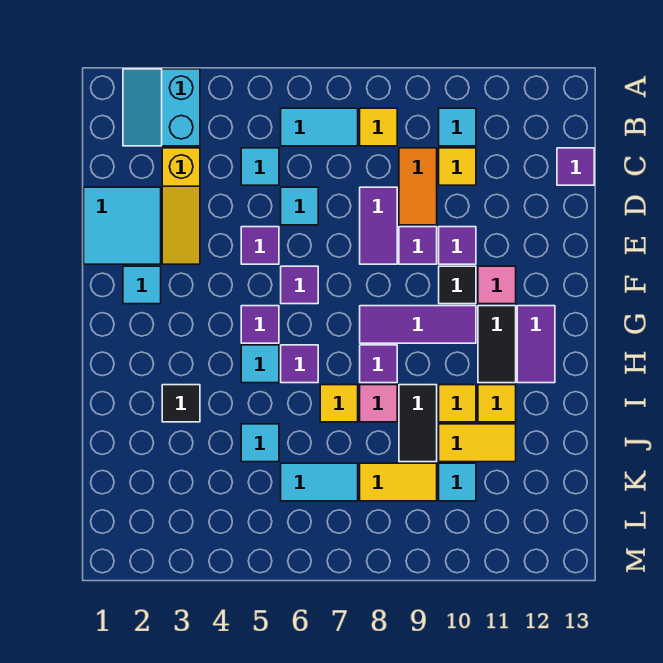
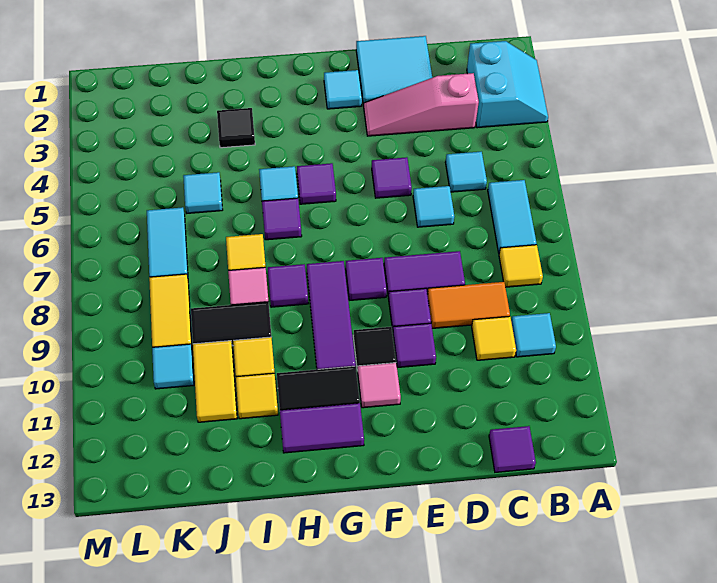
cyan 2x2 slope [123,69,200,146] -> cyan 2x2 slope turned to [467,41,548,128]
yellow 1x3 slope [162,148,200,264] -> pink 1x3 slope [364,73,479,136]
purple 1x1 tile [281,266,318,304] -> purple 1x1 tile moved to [346,258,387,300]

